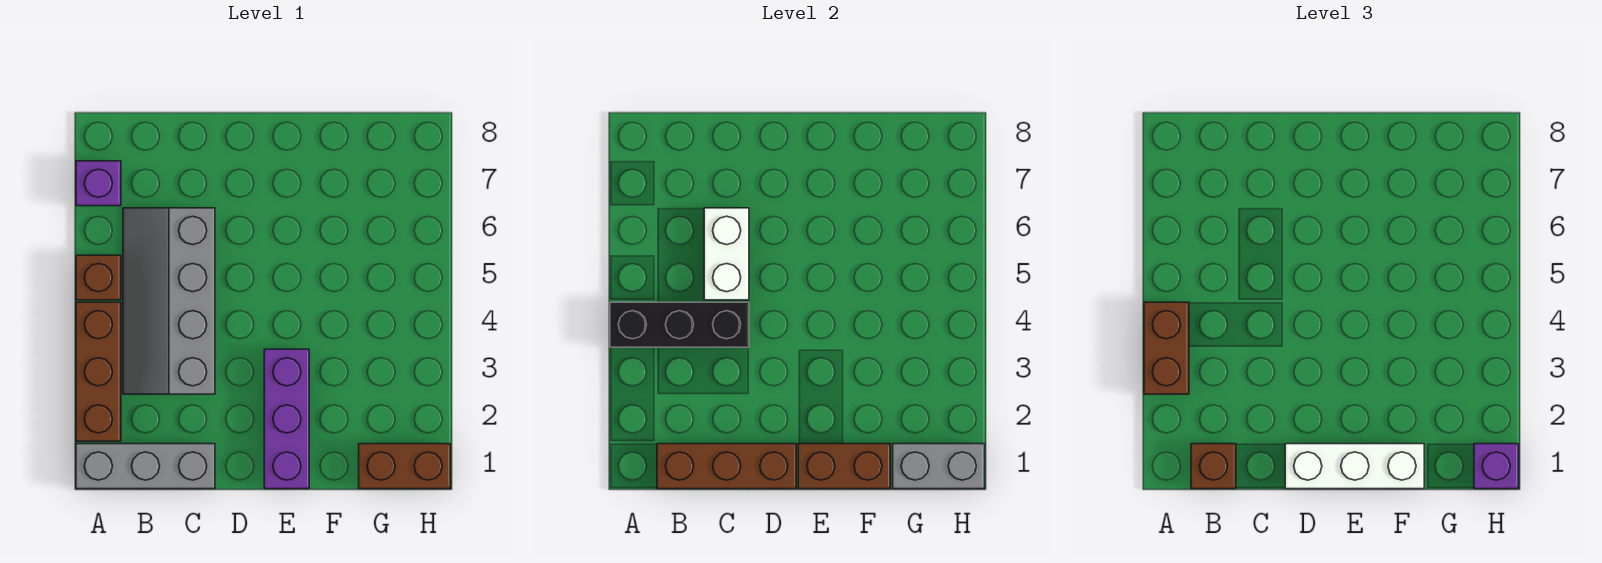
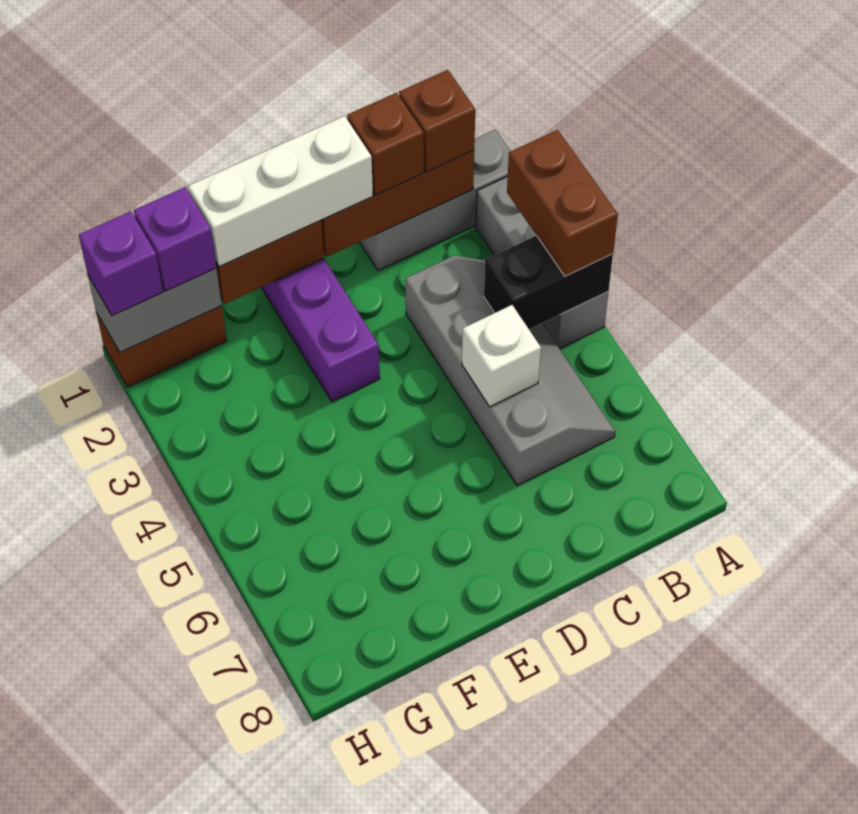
brown 1x3 brick [76,302,121,441] -> grey 1x3 brick [476,177,608,349]
black 1x3 brick [610,302,749,347] -> black 1x2 brick [484,236,613,329]
brown 1x1 brick [76,255,121,300] -> brown 1x1 brick moved to [347,93,424,195]
purple 1x1 brick [76,161,121,206] -> purple 1x1 brick moved to [134,187,216,291]
white 1x2 brick [704,208,749,300] -> white 1x1 brick [462,305,541,407]

